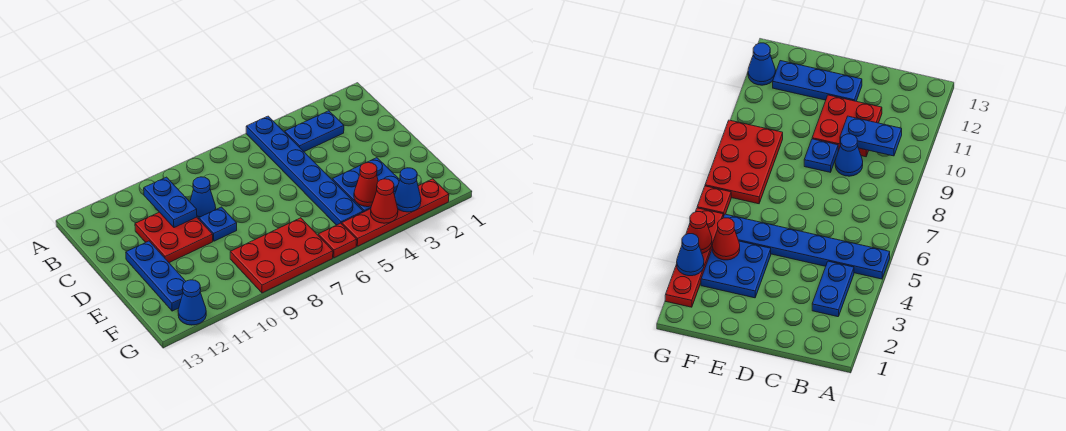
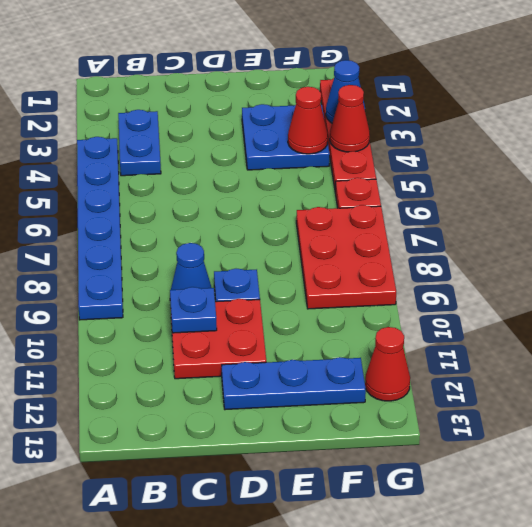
blue 1x6 plate [246,116,363,225] -> blue 1x6 plate turned to [77,137,123,320]
blue 1x2 plate [144,177,197,228] -> blue 1x1 plate [170,287,217,333]
blue 1x1 cone [178,280,206,325] -> red 1x1 cone [365,327,410,401]

